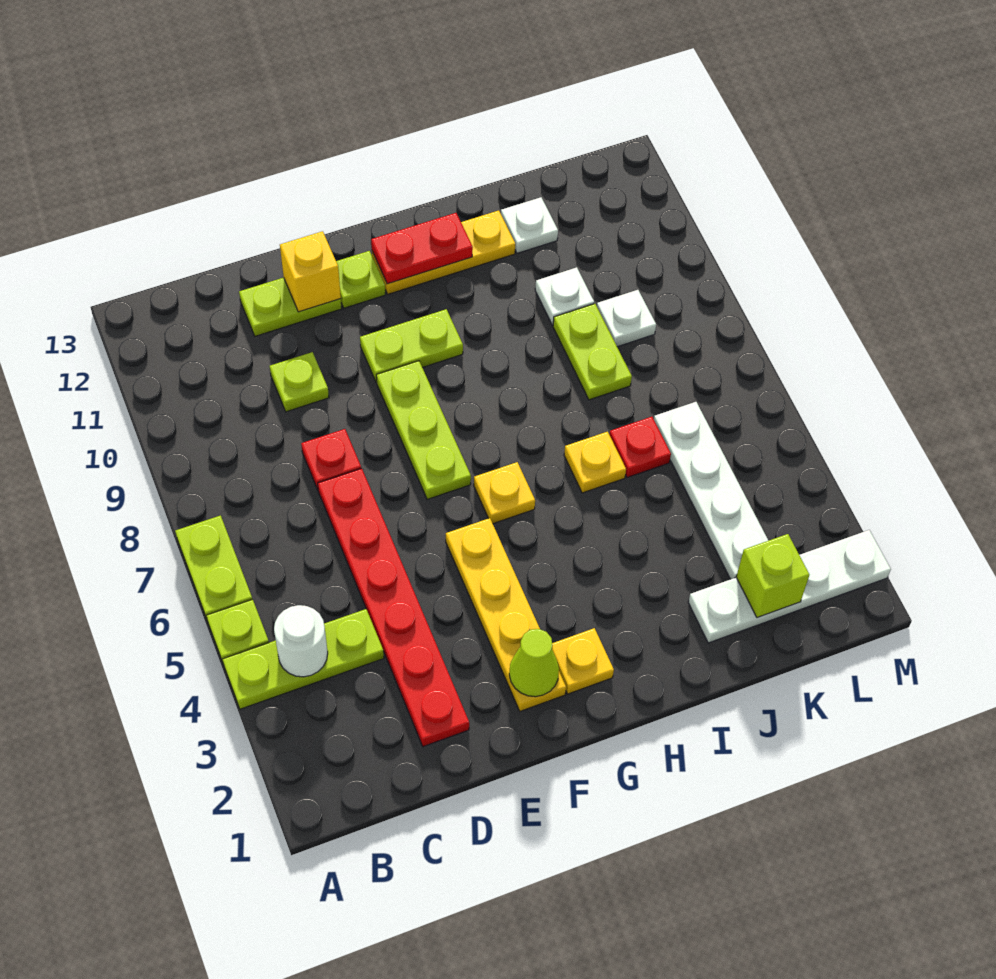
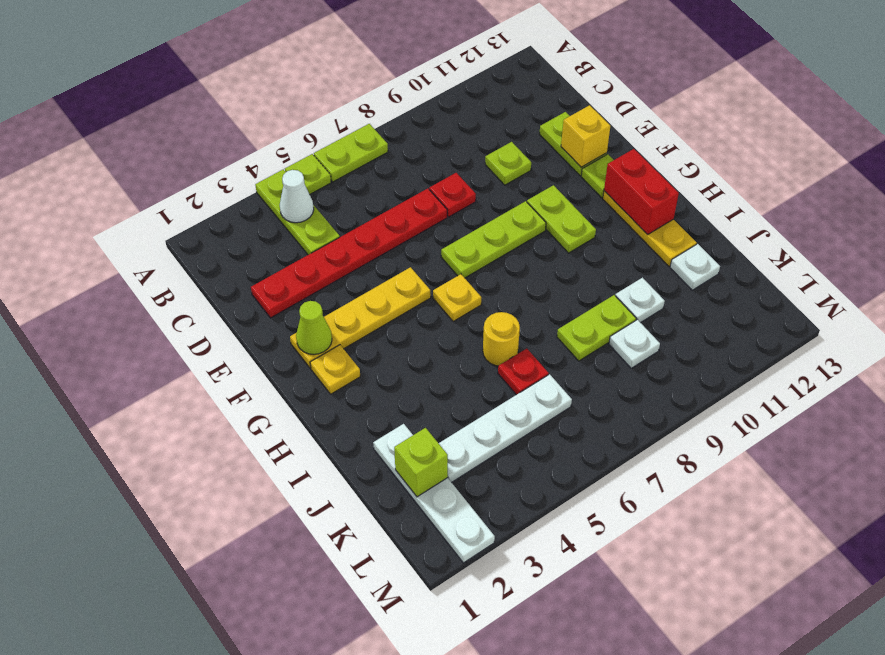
white 1x1 round brick [274,605,328,677] -> white 1x1 cone [280,170,314,223]
red 1x2 plate [371,213,473,284] -> red 1x2 brick [604,149,679,235]
yellow 1x1 plate [564,432,626,493] -> yellow 1x1 round brick [483,312,520,366]

